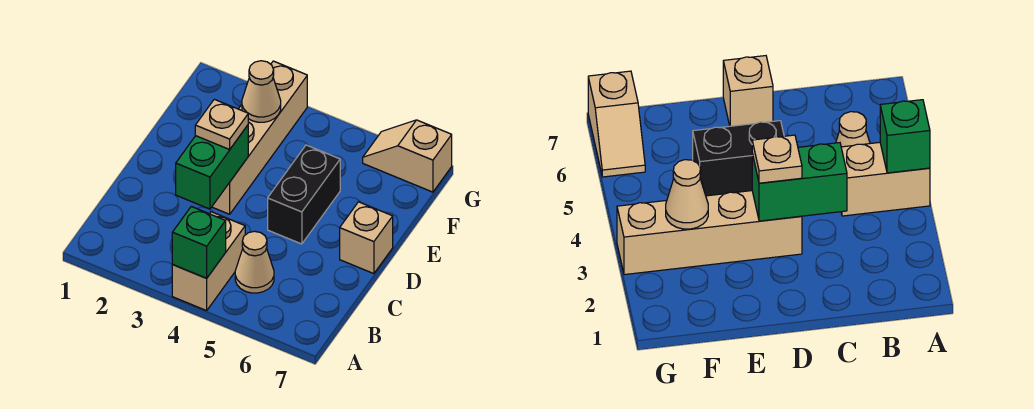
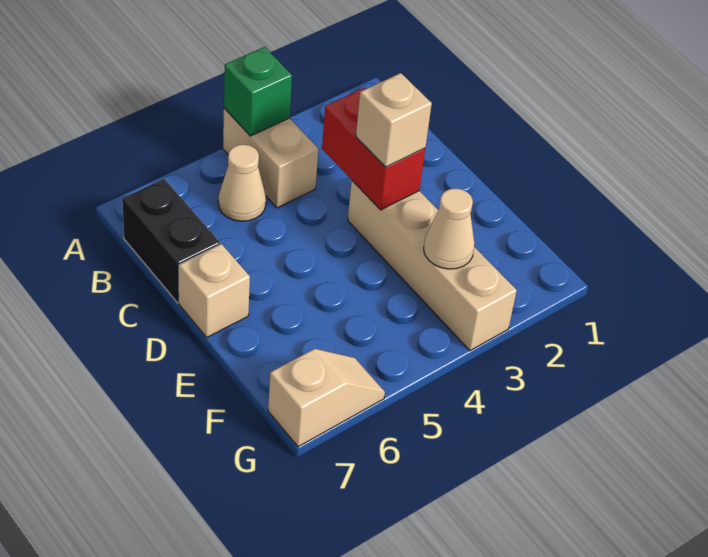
green 1x2 brick [176,125,248,209] -> red 1x2 brick [322,88,425,210]
tan 1x1 plate [195,99,248,149] -> tan 1x1 brick [356,73,432,167]
black 1x2 brick [268,145,340,244] -> black 1x2 brick moved to [122,179,220,303]

